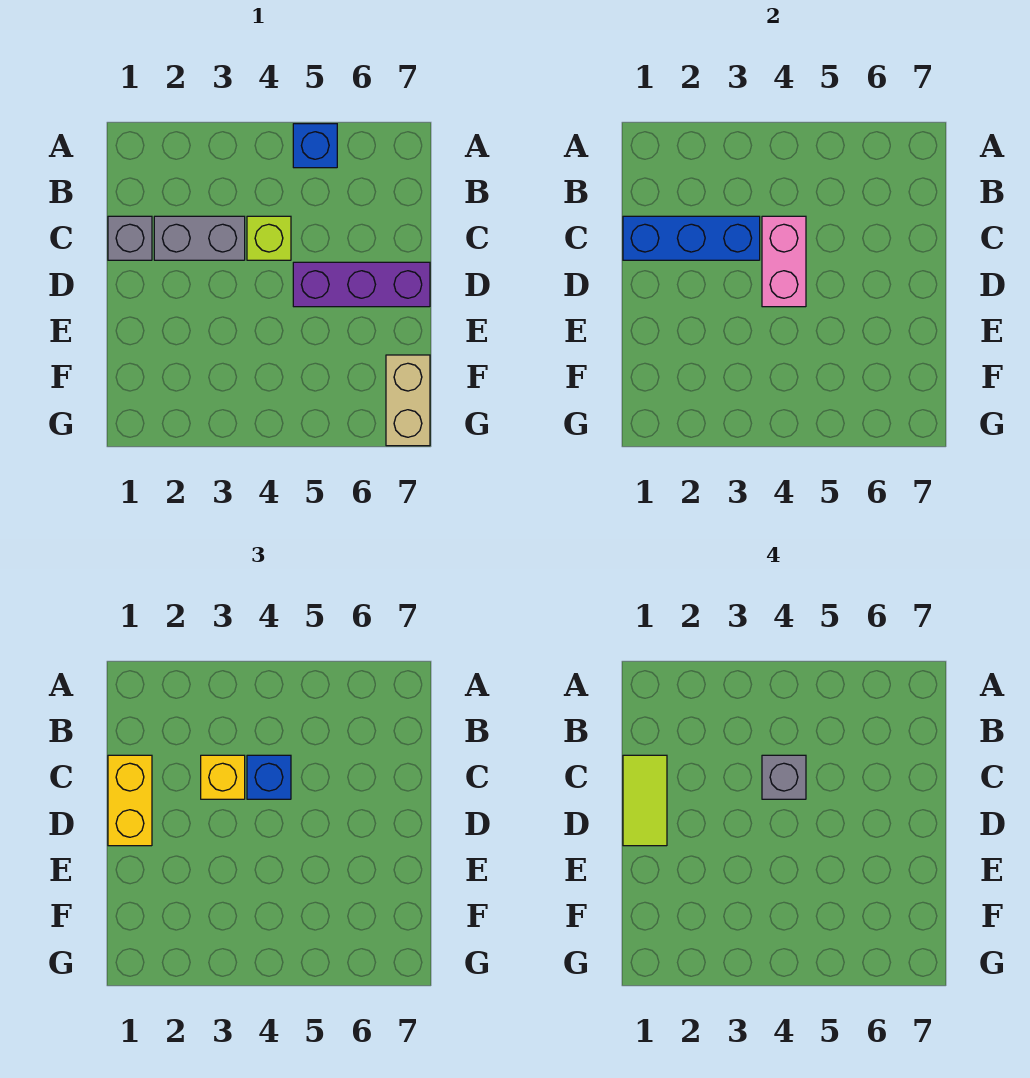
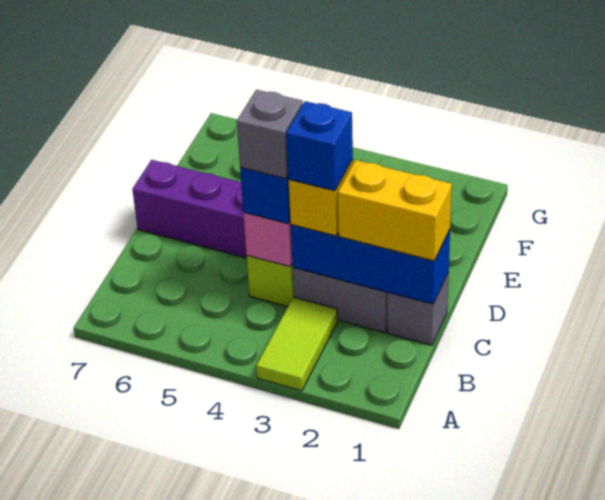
blue 1x1 brick [293,124,337,168] -> blue 1x1 brick moved to [286,101,353,191]
yellow 1x2 brick [108,755,152,846] -> yellow 1x2 brick turned to [338,160,452,261]
lime 1x2 tile [623,755,667,846] -> lime 1x2 tile moved to [256,297,338,391]
tan 1x2 brick [386,355,430,446] -> none

